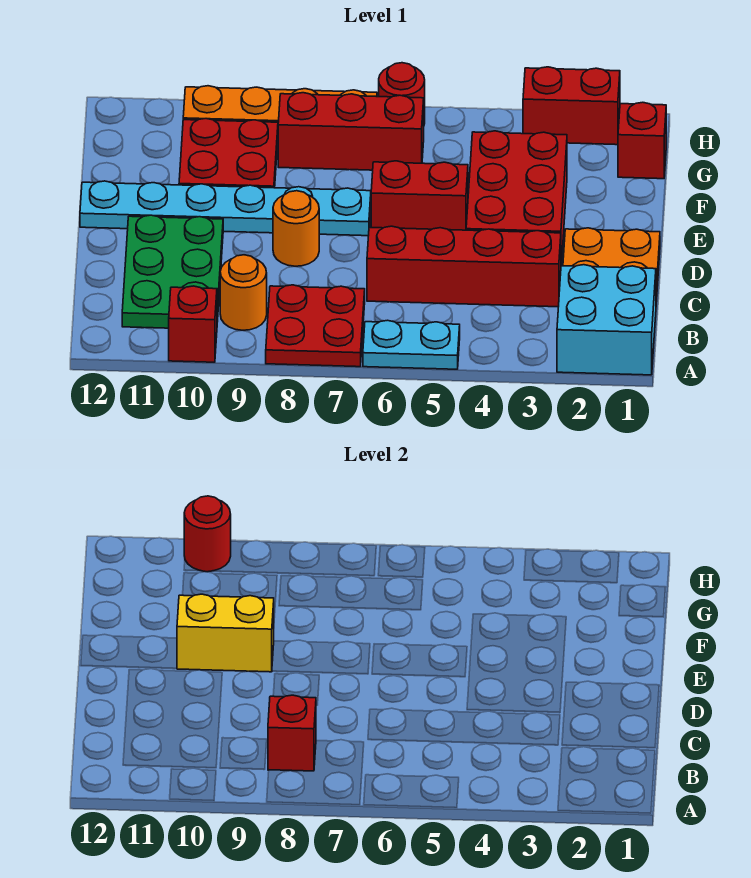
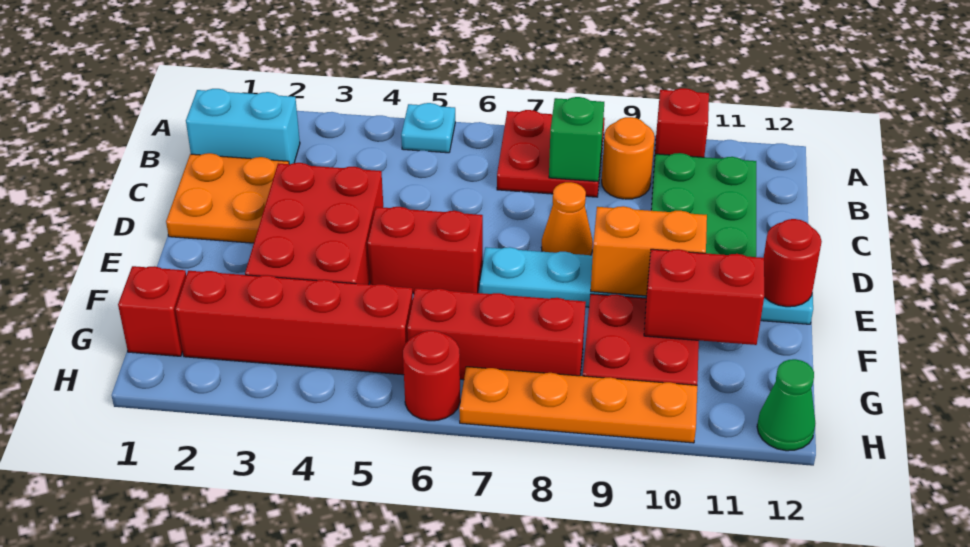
cyan 2x2 brick [557,265,656,375] -> cyan 1x2 brick [186,89,300,164]
cyan 1x2 plate [363,320,460,369] -> cyan 1x1 plate [401,103,455,153]
red 1x1 brick [268,695,316,771] -> green 1x1 brick [549,97,604,181]
red 1x4 brick [367,226,561,307] -> red 1x4 brick moved to [175,271,413,375]
orange 1x1 round brick [273,191,319,266] -> orange 1x1 cone [541,182,593,255]
yellow 1x2 brick [177,594,274,672] -> orange 1x2 brick [591,206,707,296]
red 1x2 brick [523,67,620,145] -> red 1x2 brick moved to [644,249,764,345]
red 1x1 round brick [184,496,231,572] -> red 1x1 round brick moved to [764,219,822,307]
none -> green 1x1 cone [757,359,815,451]

